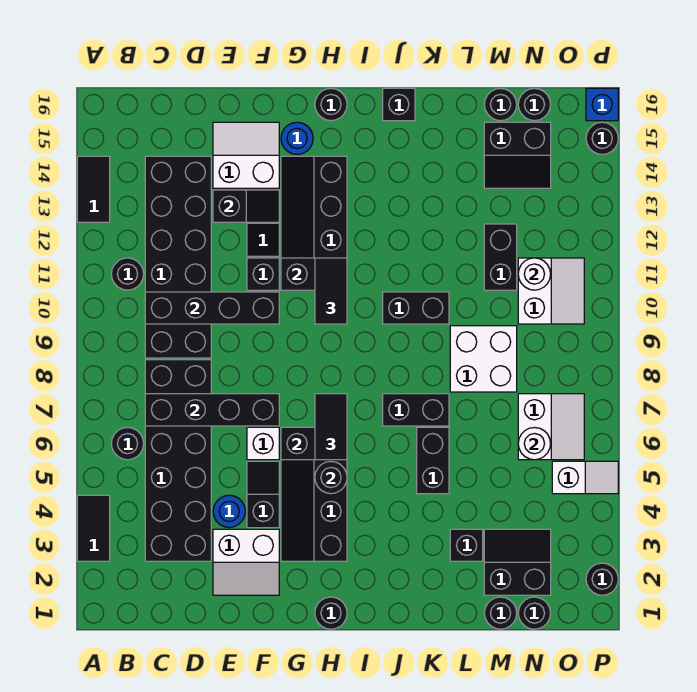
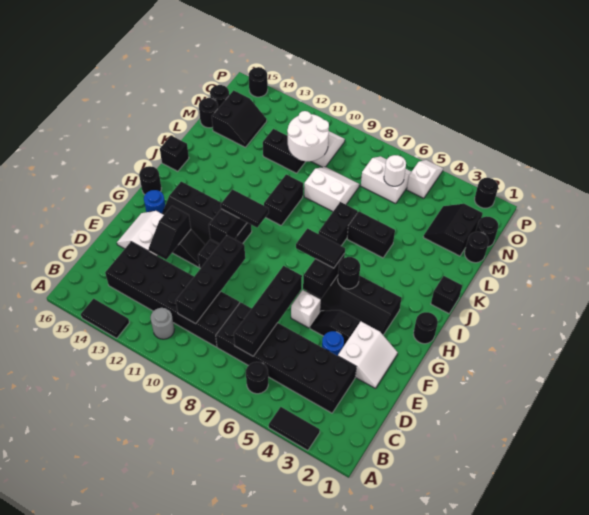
black 1x1 round brick [111,258,144,290] -> grey 1x1 round brick [150,308,174,339]
black 1x2 slope [213,190,279,222] -> black 1x2 slope turned to [149,206,191,259]
black 1x1 brick [450,529,483,561] -> black 1x1 brick moved to [431,276,462,314]
white 2x2 brick [450,326,517,392] -> white 2x2 slope [304,167,360,212]
white 1x1 round brick [518,258,551,290] -> white 2x2 round brick [287,111,329,161]
blue 1x1 brick [586,88,618,121] -> none

